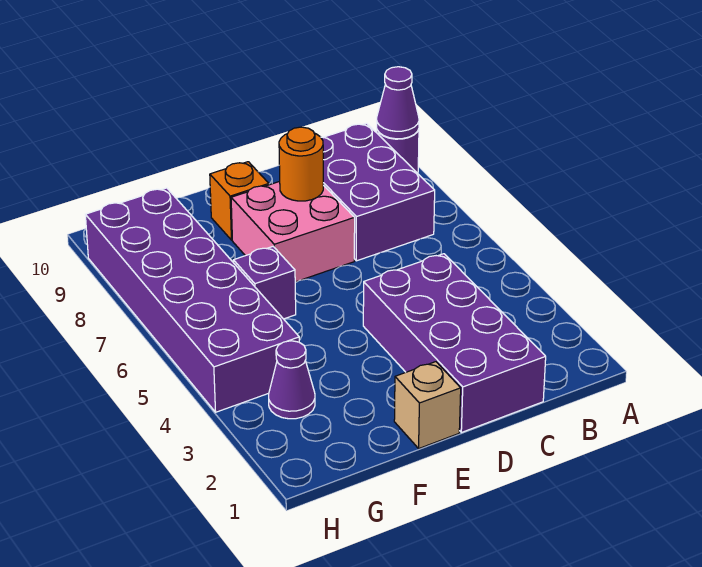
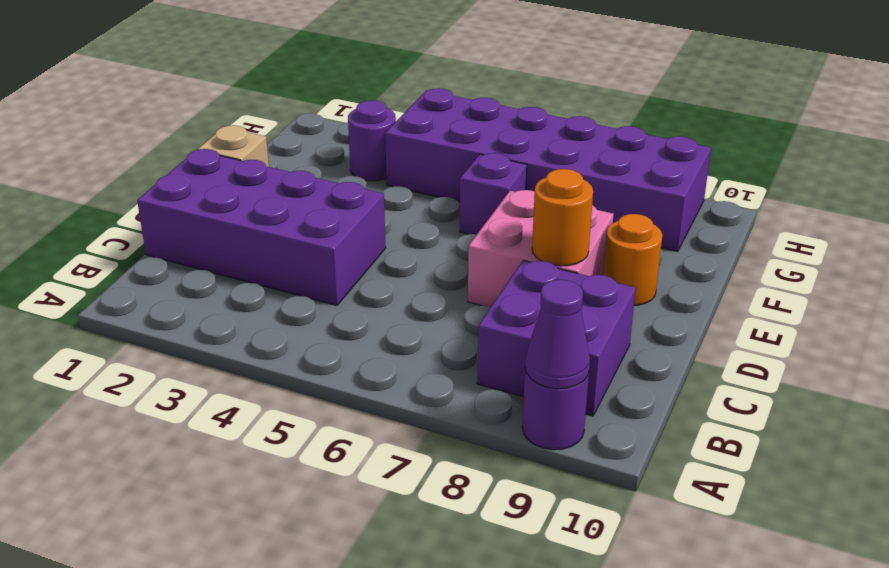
purple 2x3 brick [321,123,435,261] -> purple 2x2 brick [477,260,636,416]
orange 1x1 brick [210,162,269,240] -> orange 1x1 round brick [603,214,662,305]
purple 1x1 cone [269,341,315,419] -> purple 1x1 round brick [348,100,396,181]

